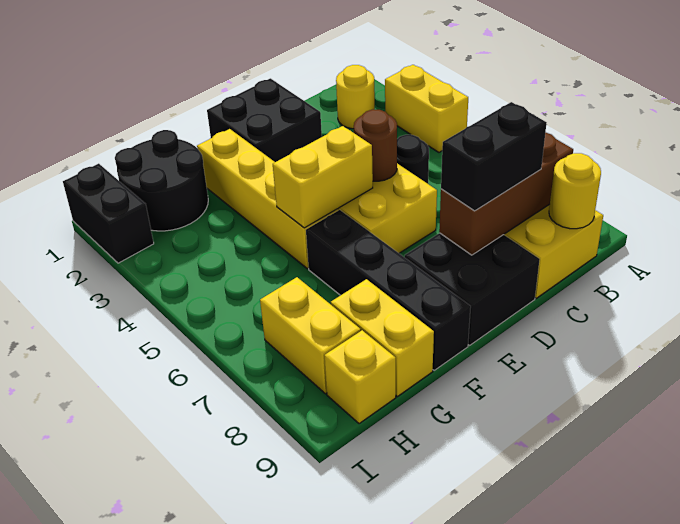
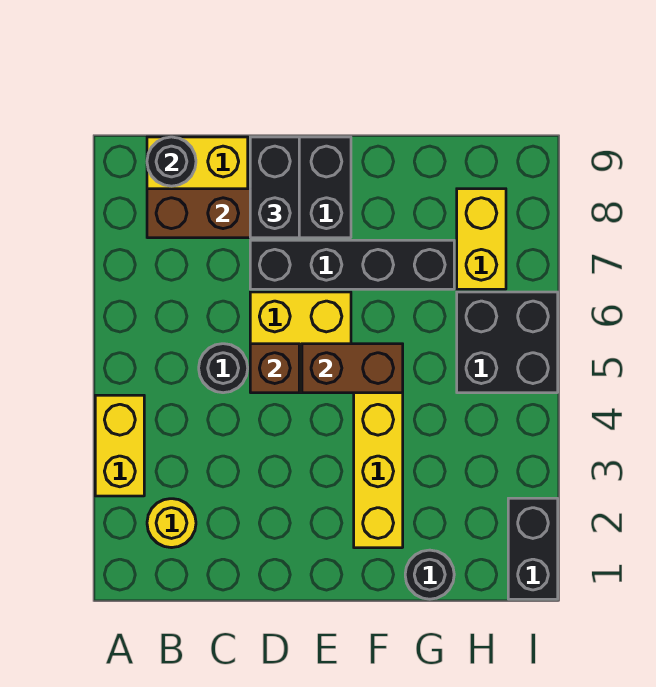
yellow 1x1 round brick [549,153,601,229] -> black 1x1 round brick [147,137,196,186]
black 1x2 brick [441,102,547,211] -> black 1x2 brick turned to [250,137,299,238]
black 2x2 brick [207,78,322,162] -> black 2x2 brick moved to [457,292,558,393]
brown 1x1 round brick [354,109,397,181] -> brown 1x1 brick [250,344,299,393]
yellow 1x2 brick [273,126,373,228] -> brown 1x2 brick [302,344,403,393]
black 1x4 brick [306,210,471,370] -> black 1x4 brick turned to [250,240,454,289]
black 2x2 round brick [115,130,208,231] -> black 1x1 round brick [405,550,454,599]
yellow 1x2 brick [331,279,434,396] -> none
yellow 1x1 brick [324,330,396,424] -> none

